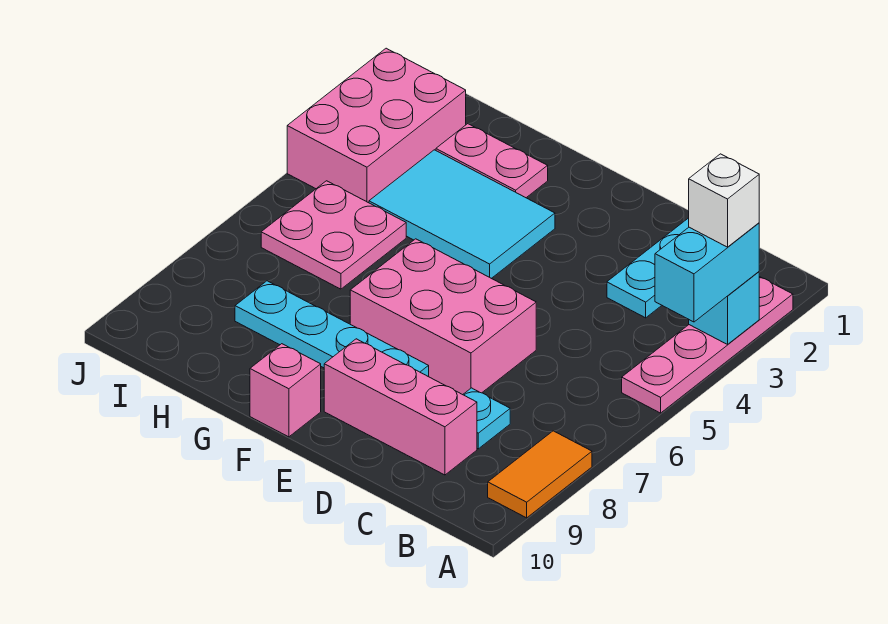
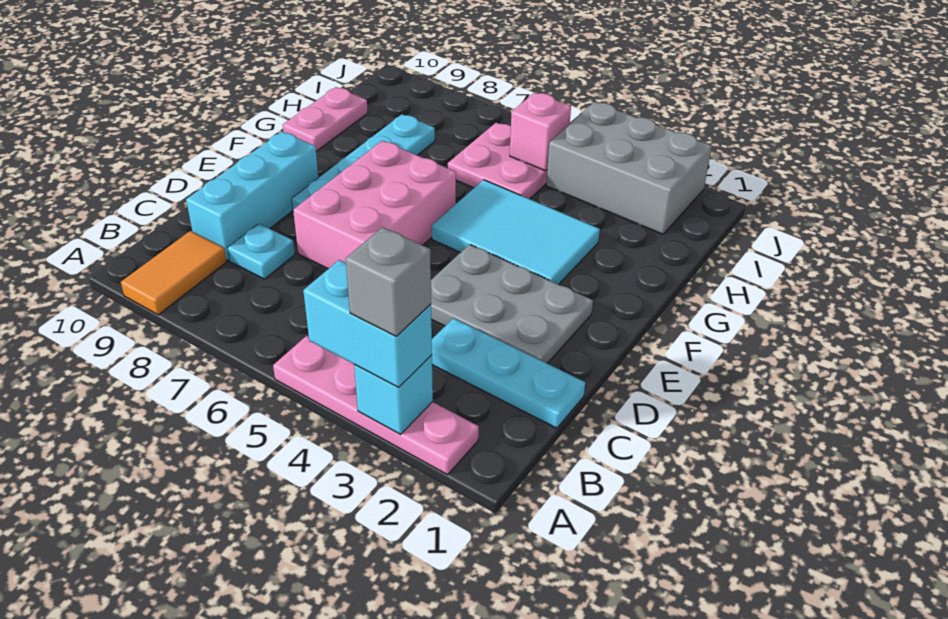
white 1x1 brick [689,154,759,247] -> grey 1x1 brick [346,227,431,336]
orange 1x2 tile [488,431,592,518] -> orange 1x2 tile turned to [121,231,226,315]
pink 1x3 brick [324,339,477,475] -> cyan 1x3 brick [186,132,319,261]
none -> grey 2x3 plate [431,244,593,364]
cyan 2x3 tile [369,150,555,278] -> cyan 2x3 tile turned to [432,180,600,284]
pink 1x1 brick [250,344,321,437] -> pink 1x1 brick moved to [510,92,571,171]
pink 1x2 plate [436,124,548,198] -> pink 1x2 plate moved to [283,87,368,151]
pink 2x3 brick [287,48,466,203] -> grey 2x3 brick [546,102,712,234]

